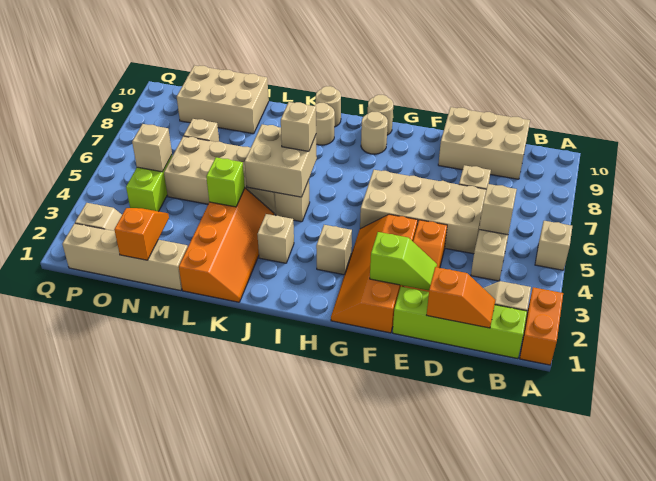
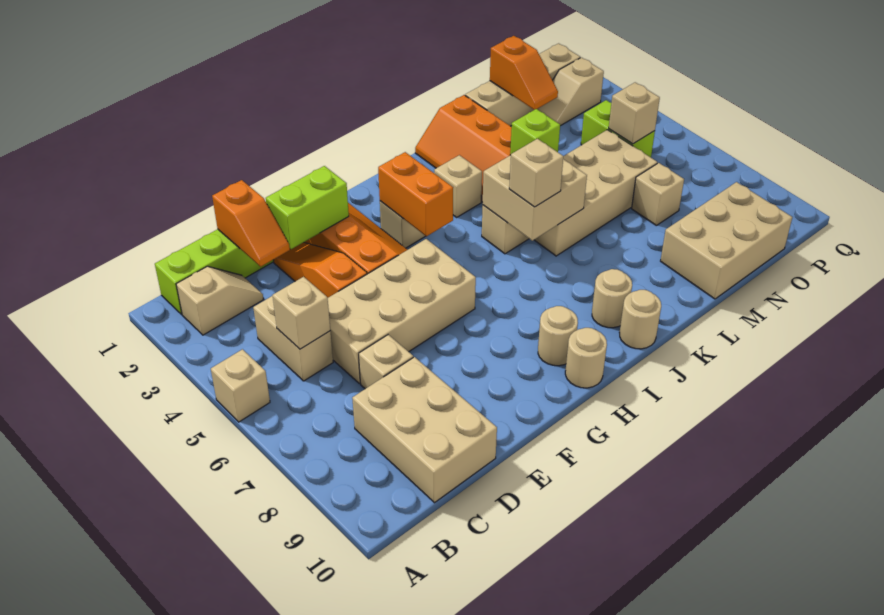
orange 1x2 brick [520,287,563,365] -> orange 1x2 brick moved to [378,152,453,236]
orange 1x2 slope [427,267,495,328] -> orange 1x2 slope turned to [212,180,290,266]
tan 2x3 brick [438,107,530,179] -> tan 2x3 brick turned to [352,357,497,503]
lime 1x2 slope [370,232,437,290] -> lime 1x2 brick [266,166,349,249]

